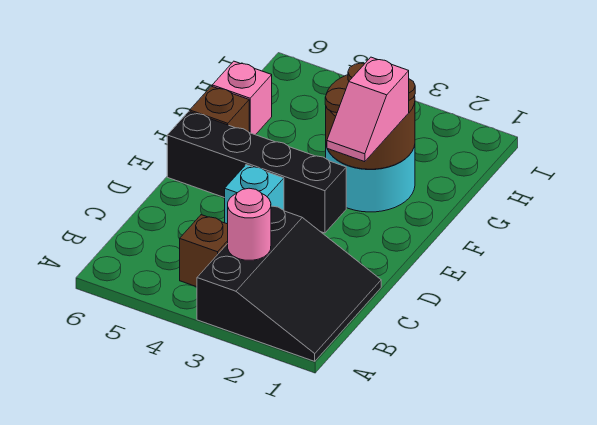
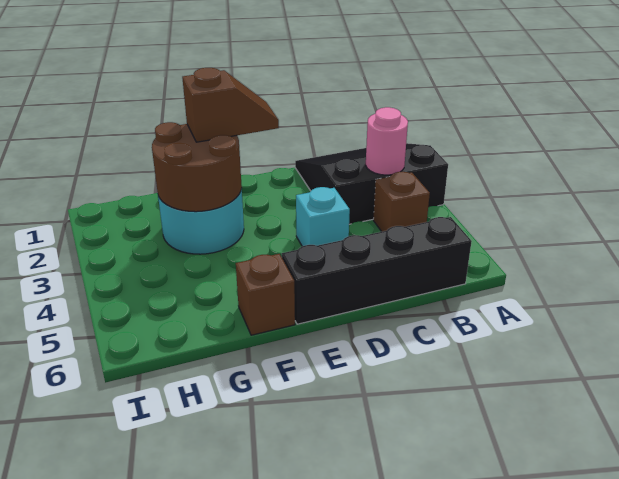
pink 1x2 slope [327,57,409,162] -> brown 1x2 slope [182,68,279,142]
black 1x4 brick [167,111,346,233] -> black 1x4 brick turned to [282,217,472,324]
pink 1x1 brick [212,61,272,135] -> none

